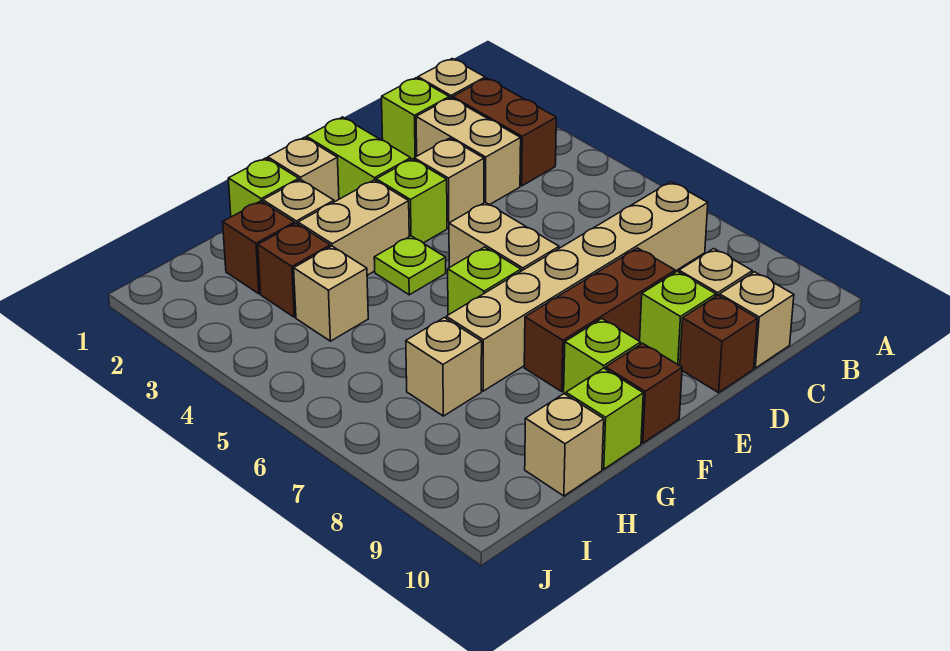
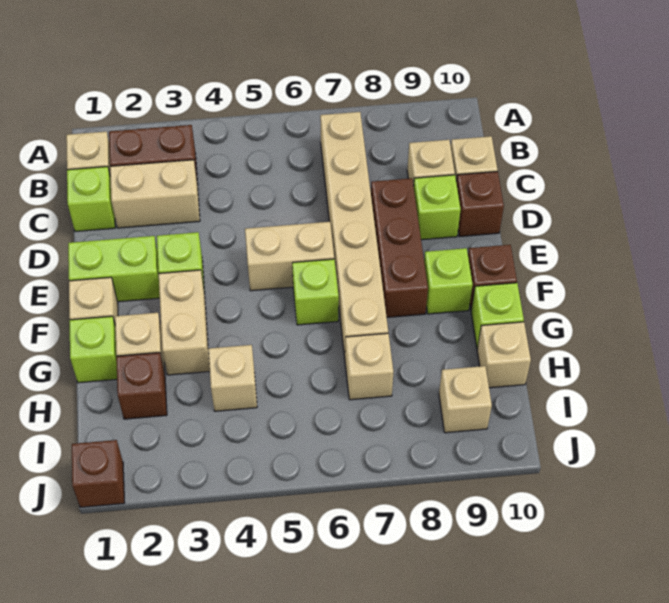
tan 1x1 brick [414,138,484,228] -> tan 1x1 brick moved to [439,366,492,433]
lime 1x1 plate [374,236,446,295] -> none
brown 1x1 brick [258,223,330,317] -> brown 1x1 brick moved to [72,440,125,507]

